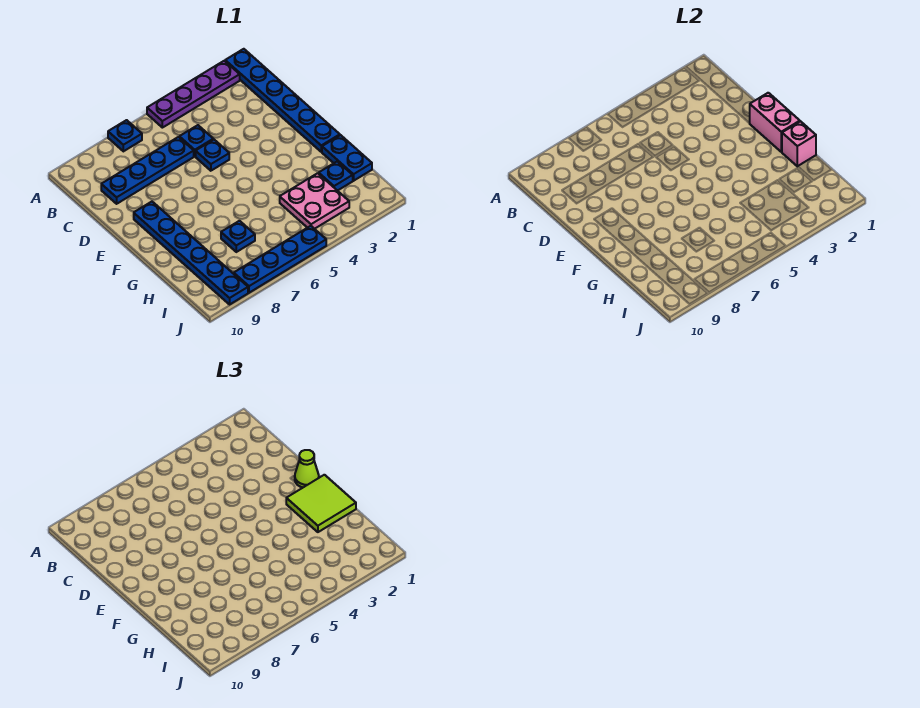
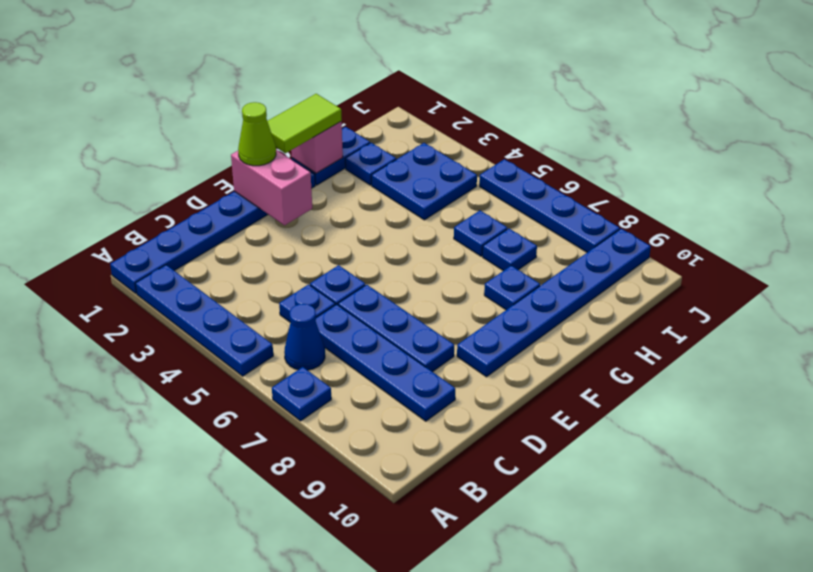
purple 1x4 plate [147,61,240,128] -> blue 1x4 plate [135,265,273,376]
none -> blue 1x1 cone [284,304,325,370]
none -> blue 1x3 plate [338,285,454,372]
pink 1x2 brick [750,93,800,152] -> pink 1x2 brick turned to [231,150,312,225]
lime 2x2 tile [286,475,356,532] -> lime 1x2 tile [267,94,342,153]
none -> blue 1x1 plate [484,266,540,310]
pink 2x2 plate [280,173,349,229] -> blue 2x2 plate [372,143,477,220]
none -> blue 1x1 plate [454,211,507,256]

